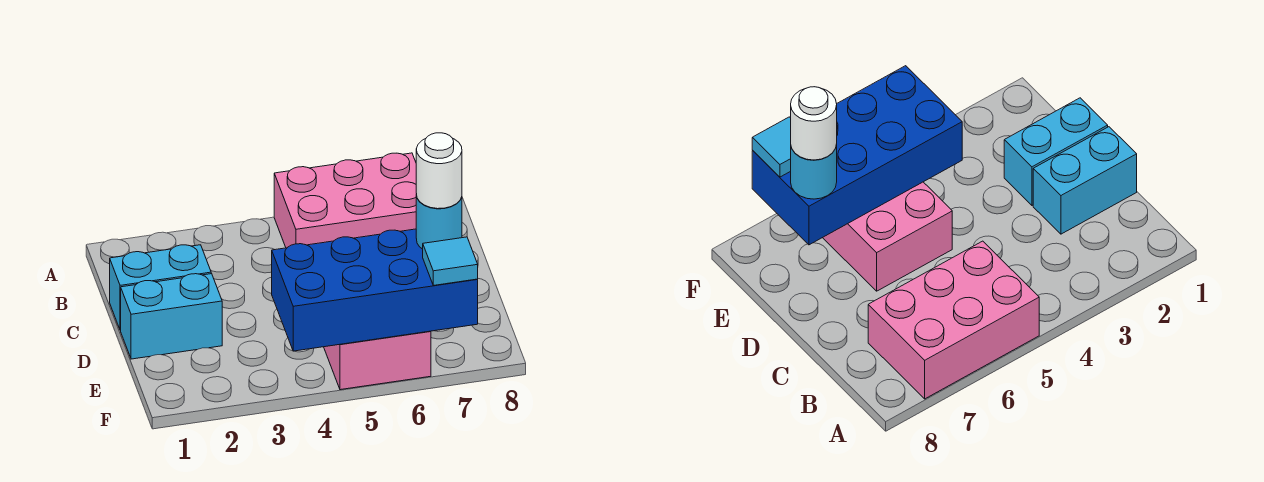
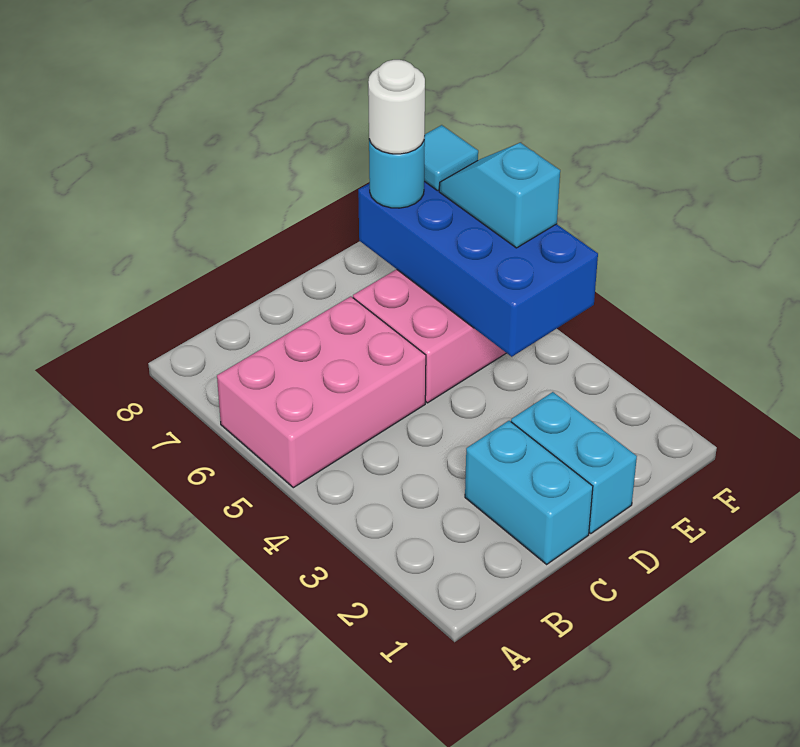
pink 2x3 brick [274,153,417,248] -> pink 2x3 brick turned to [217,296,426,488]
none -> cyan 1x2 slope [439,143,560,248]

